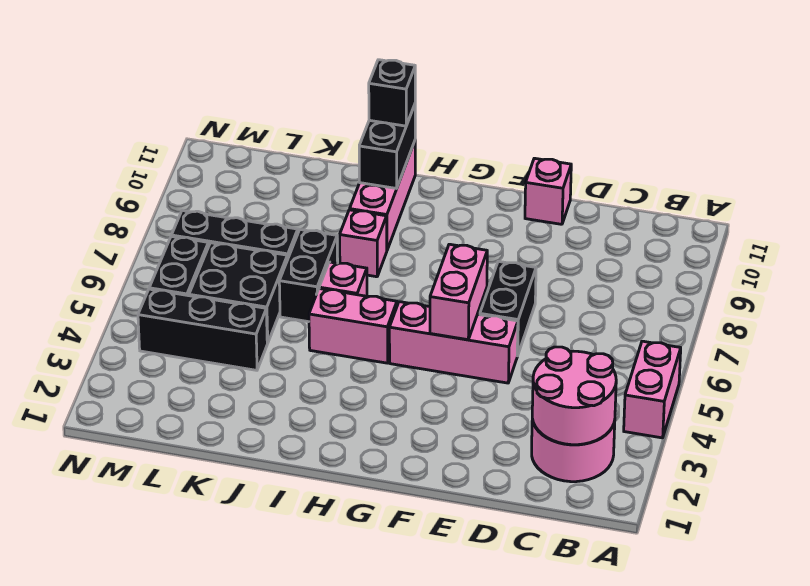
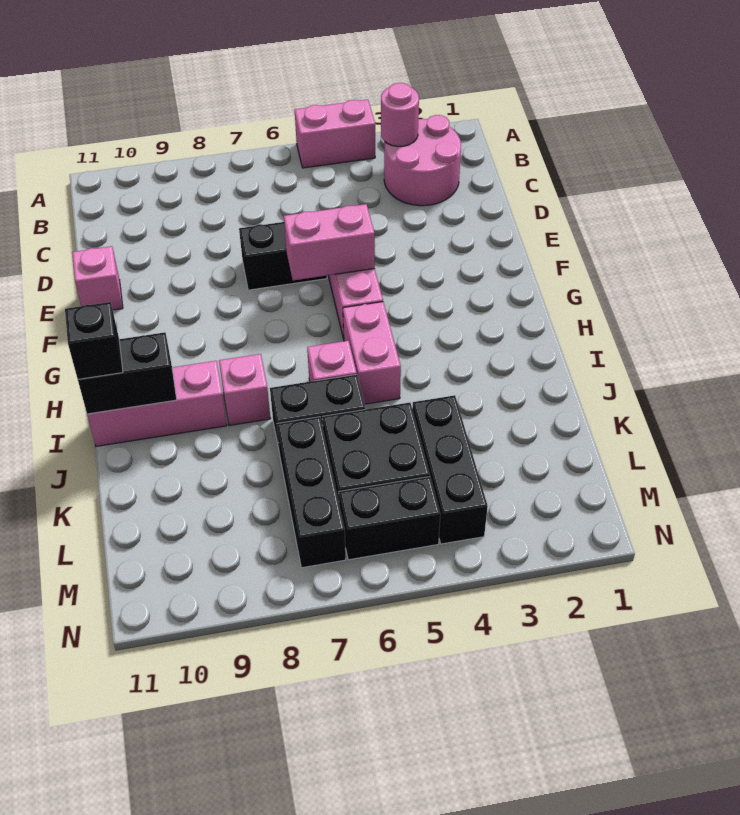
pink 2x2 round brick [532,347,616,445] -> pink 1x1 round brick [381,83,419,146]

